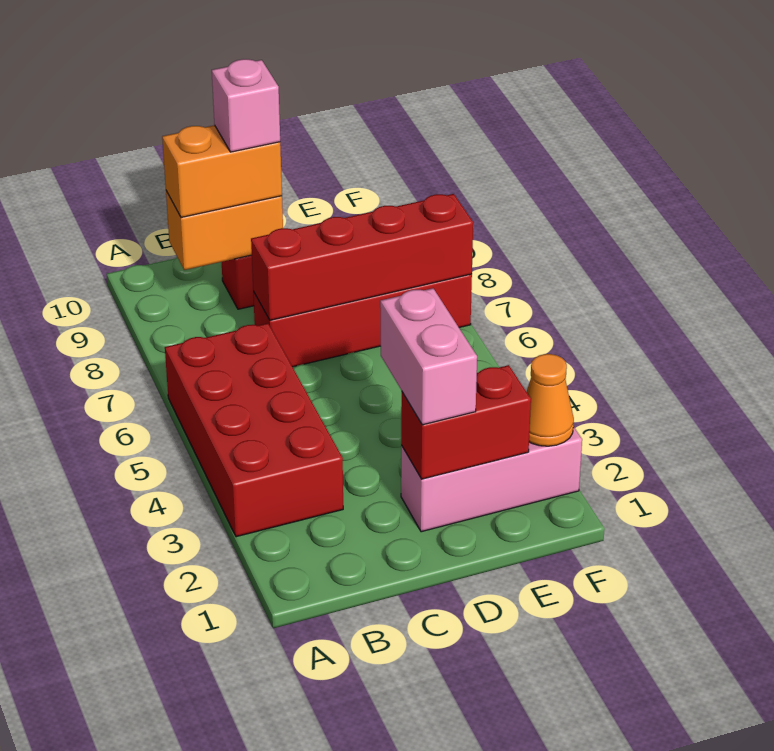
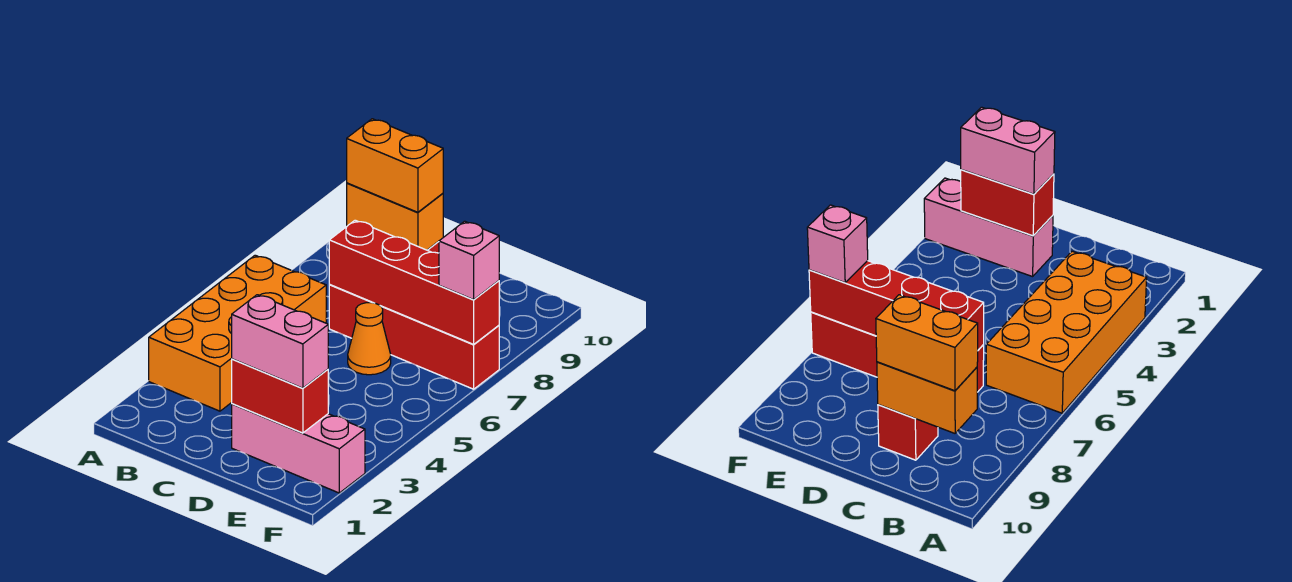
red 2x4 brick [165,323,343,537] -> orange 2x4 brick [149,255,326,411]
pink 1x1 brick [212,59,280,152] -> pink 1x1 brick moved to [439,221,499,300]
pink 1x2 brick [380,288,477,425] -> pink 1x2 brick turned to [232,295,328,388]
orange 1x1 cone [526,354,574,446] -> orange 1x1 cone moved to [348,303,391,375]

